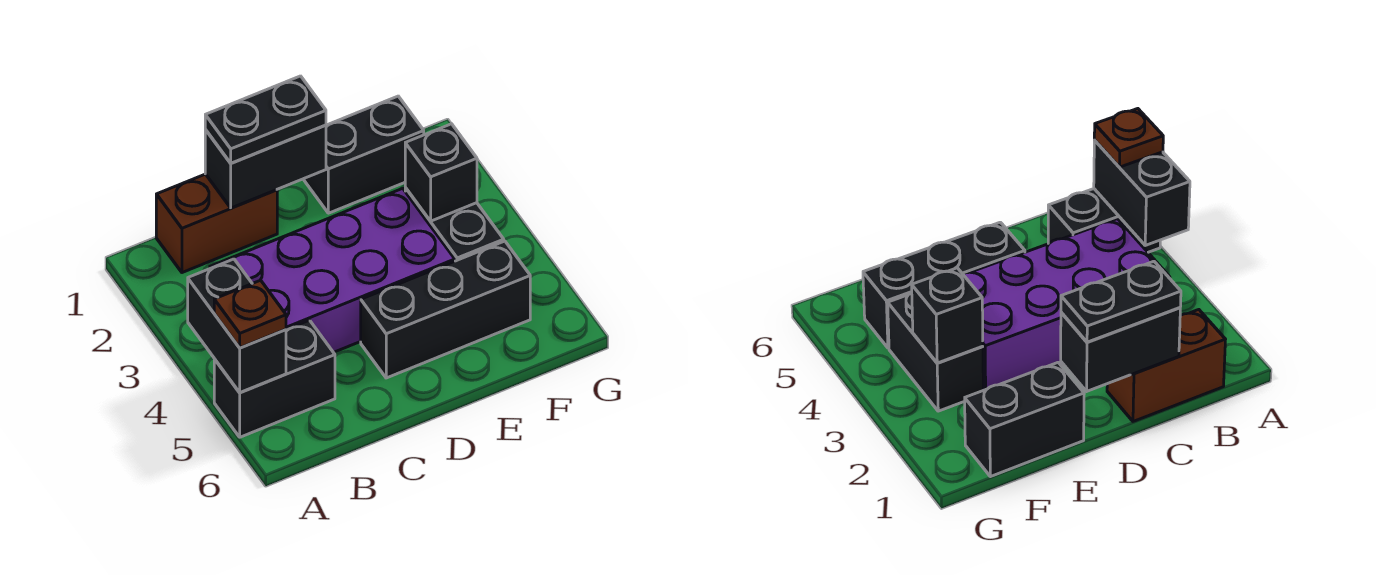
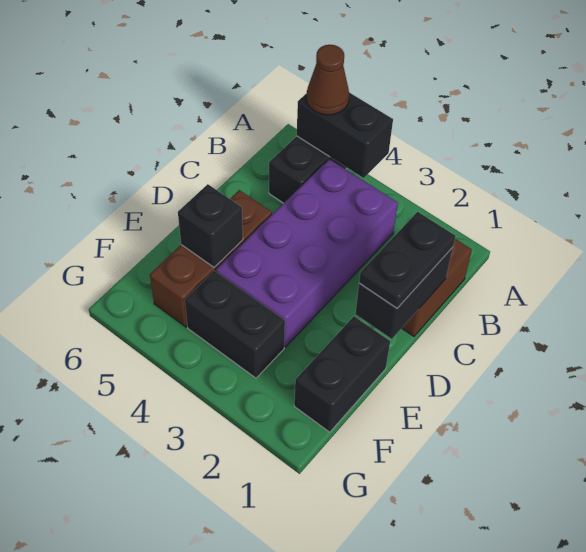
brown 1x1 plate [214,280,286,348] -> brown 1x1 cone [306,45,349,115]
black 1x3 brick [361,241,530,378] -> brown 1x3 brick [150,190,272,327]
black 1x1 brick [405,124,477,221] -> black 1x1 brick moved to [178,184,243,267]

